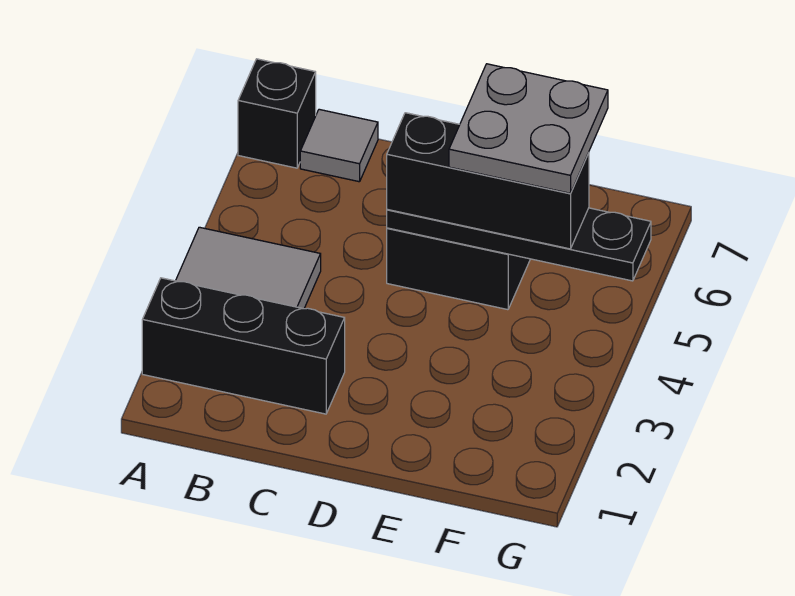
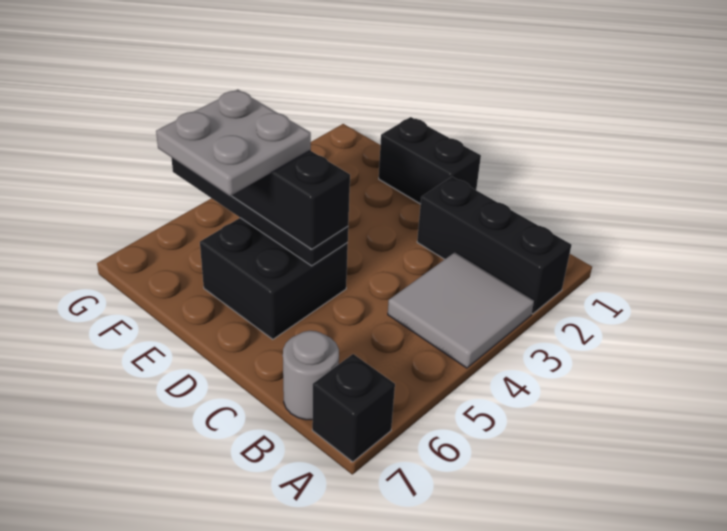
grey 1x1 tile [300,109,378,182] -> grey 1x1 round brick [283,331,339,420]
none -> black 1x2 brick [379,117,481,204]

